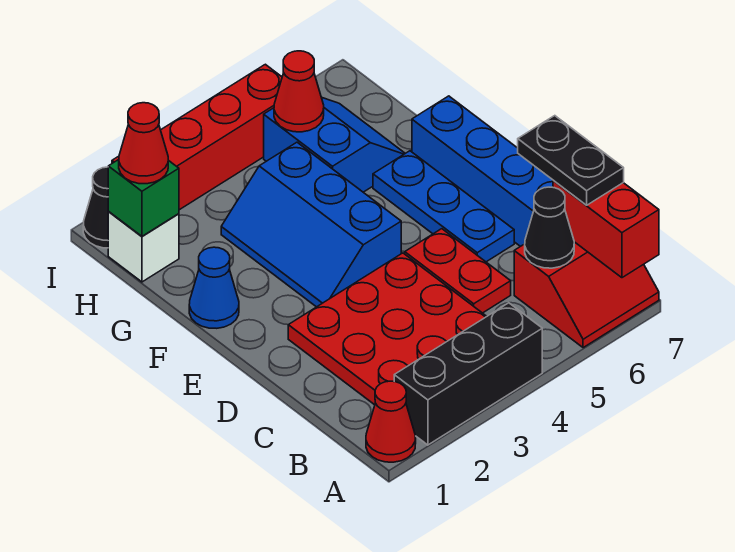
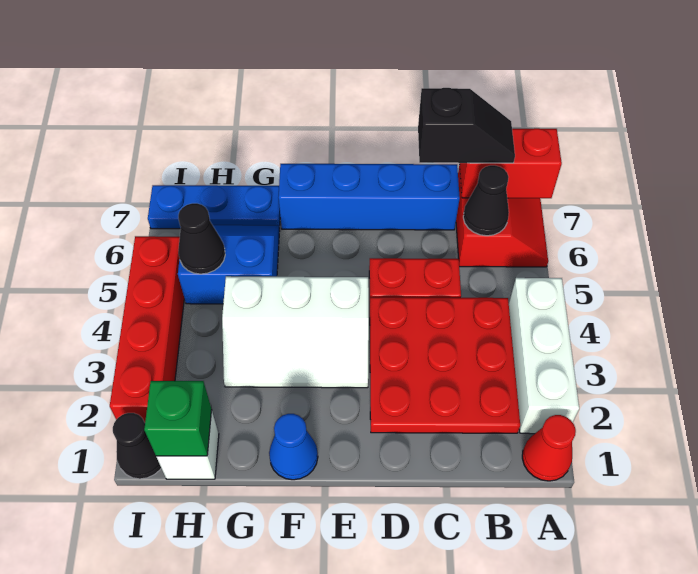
black 1x3 brick [394,303,542,445] -> white 1x3 brick [509,278,579,434]
black 1x2 plate [518,116,624,205] -> black 1x2 slope [418,88,515,163]
blue 1x3 plate [373,151,514,262] -> blue 1x3 plate moved to [148,185,280,229]
blue 2x3 slope [221,142,401,307] -> white 2x3 slope [222,276,369,388]
red 1x1 cone [119,103,168,184] -> none
red 1x1 cone [274,51,324,132] -> black 1x1 cone [178,203,225,274]

